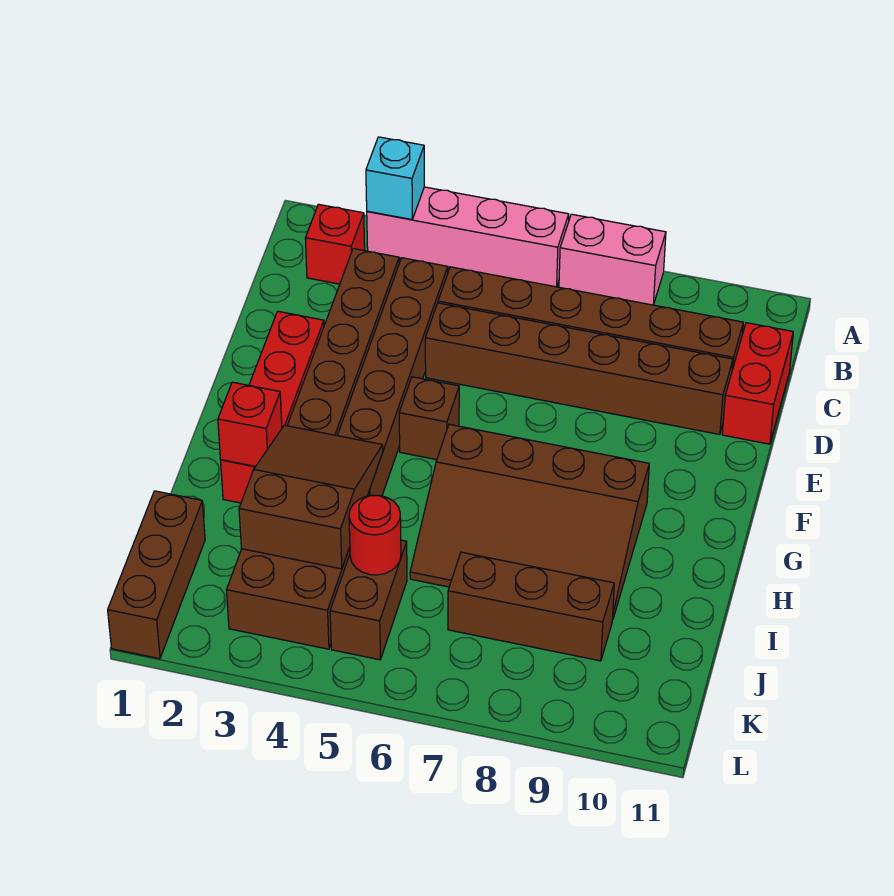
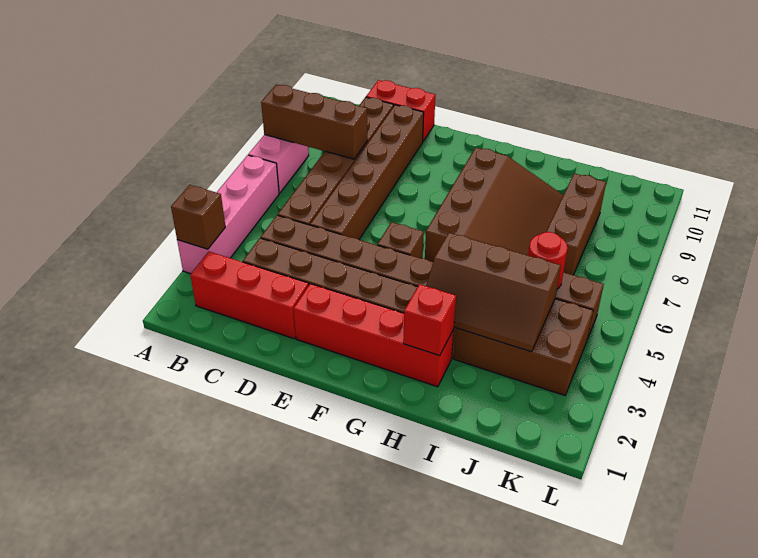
cyan 1x1 brick [366,137,424,220] -> brown 1x1 brick [171,185,225,249]
red 1x1 brick [305,204,365,284] -> red 1x3 brick [190,251,309,339]
brown 2x3 slope [239,425,383,569] -> brown 2x3 slope turned to [426,233,561,352]
brown 1x3 brick [108,491,205,659] -> brown 1x3 brick moved to [261,84,367,159]

